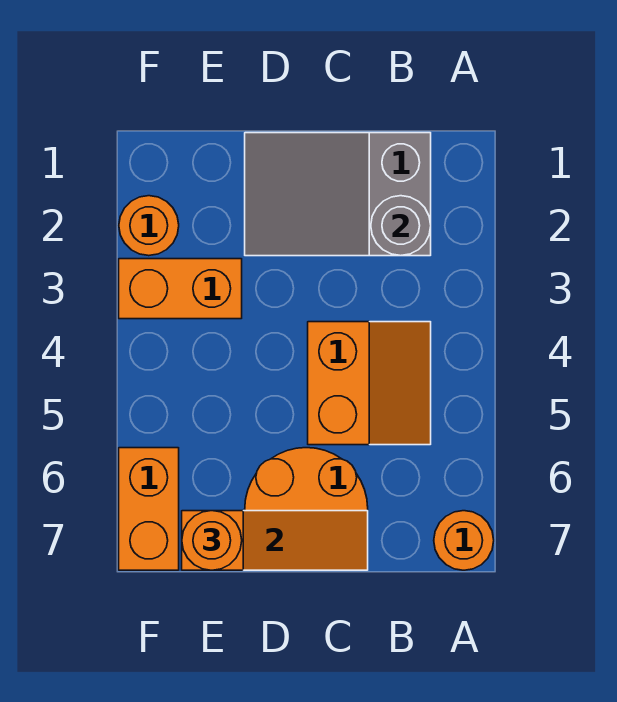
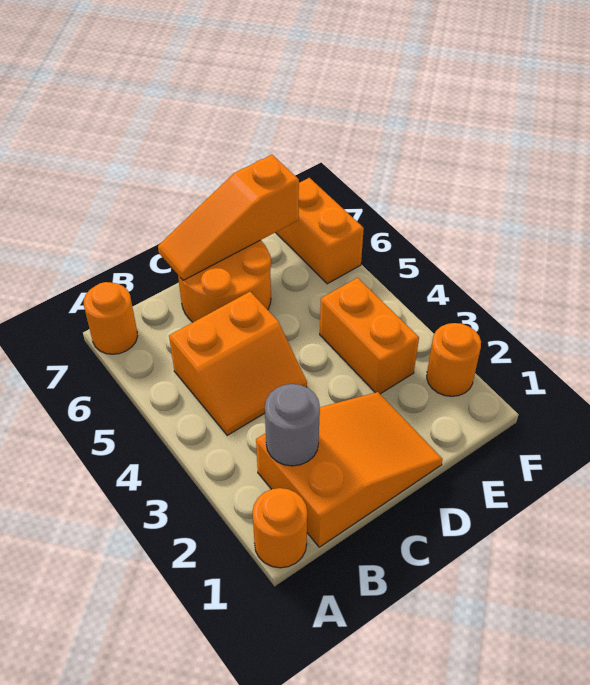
grey 2x3 slope [245,133,431,256] -> orange 2x3 slope [256,392,443,547]
orange 2x2 slope [308,322,431,445] -> orange 2x2 slope turned to [169,292,307,435]
orange 1x2 brick [119,259,242,319] -> orange 1x2 brick turned to [320,278,419,394]
orange 1x1 round brick [182,511,242,570] -> orange 1x1 round brick moved to [252,488,307,568]

